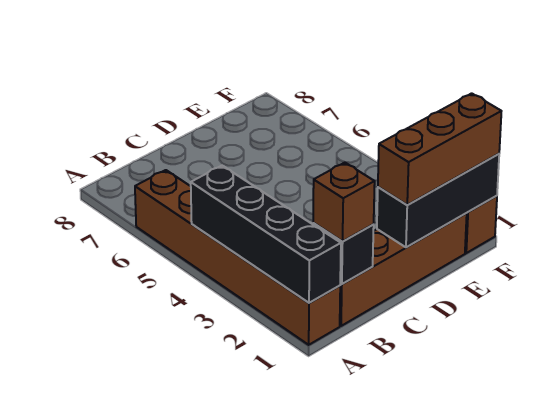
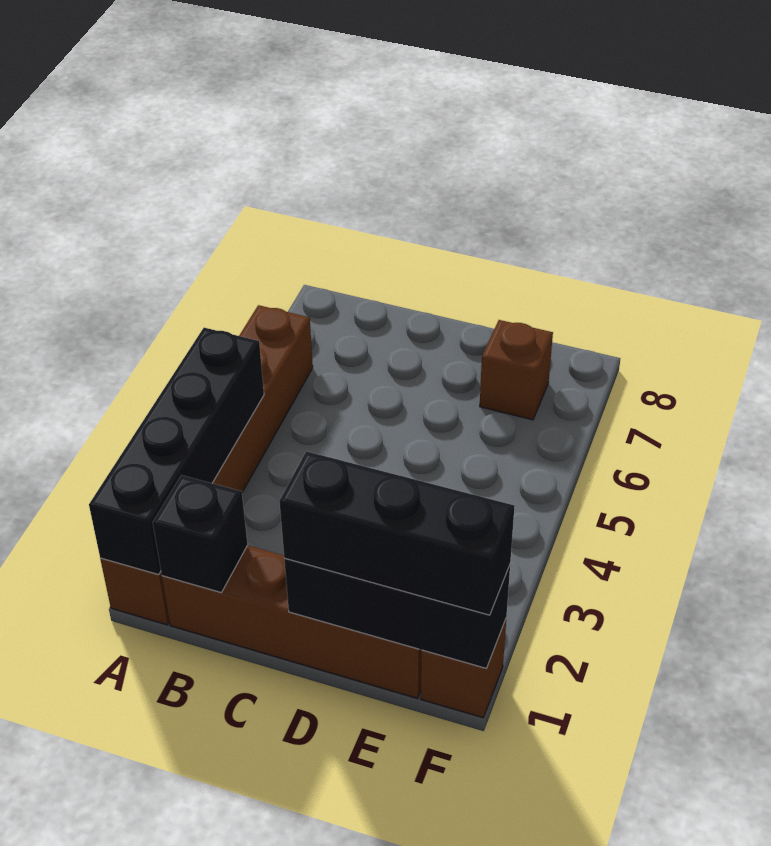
brown 1x1 brick [313,163,375,242] -> brown 1x1 brick moved to [480,320,553,420]
brown 1x3 brick [378,93,501,205] -> black 1x3 brick [279,451,515,615]

